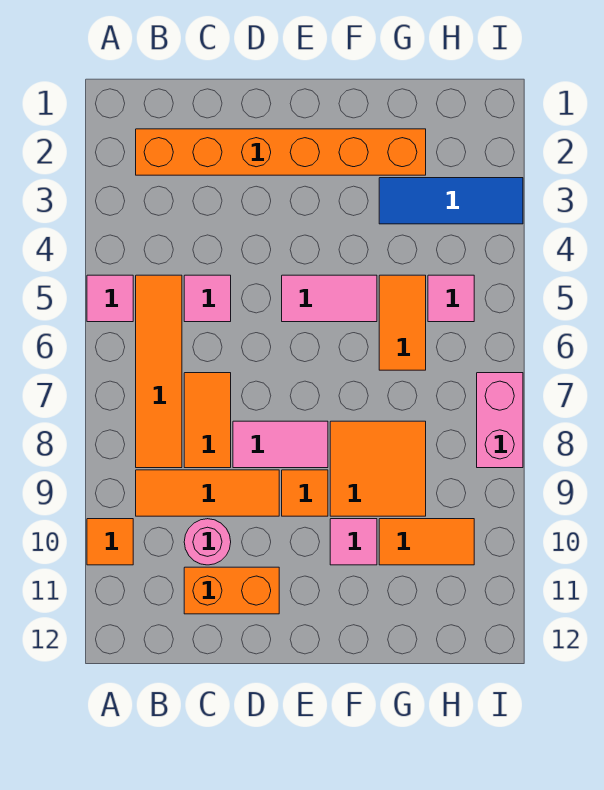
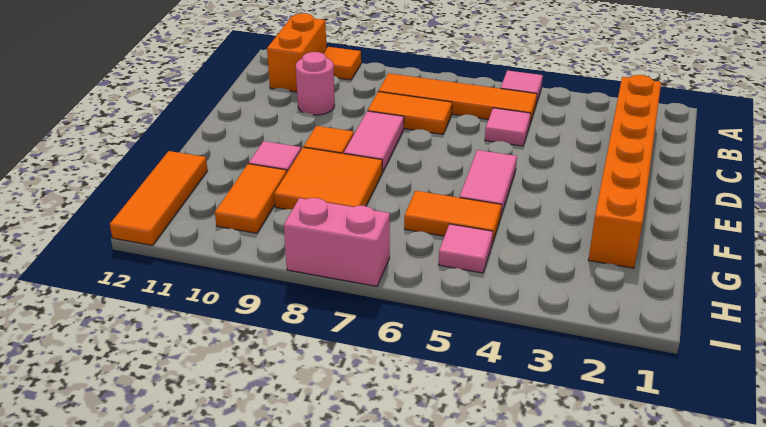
orange 1x3 tile [136,470,279,516] -> orange 1x3 tile moved to [110,151,208,245]
orange 1x2 brick [184,567,279,614] -> orange 1x2 brick moved to [267,13,326,92]
blue 1x3 tile [379,178,523,224] -> none

